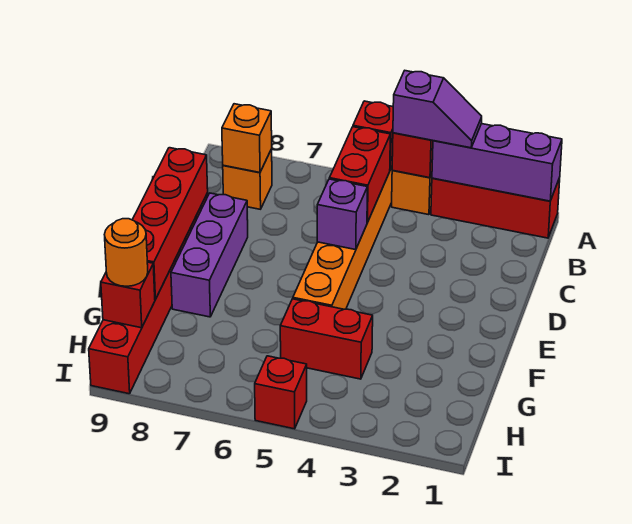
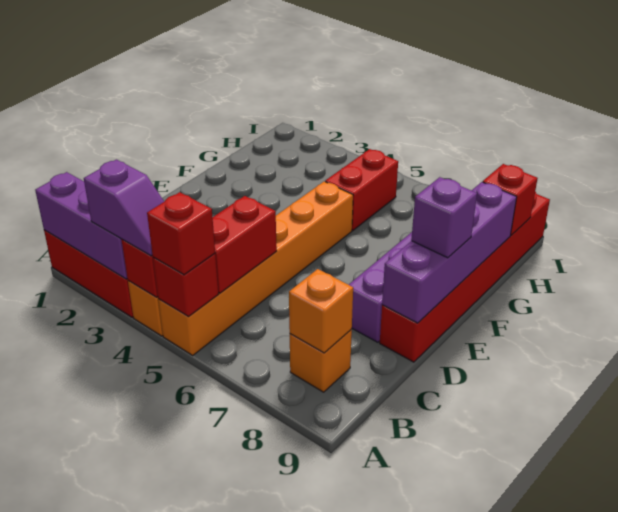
purple 1x2 slope [393,71,482,148] -> purple 1x2 slope turned to [84,159,164,256]
purple 1x1 brick [317,179,367,250] -> purple 1x1 brick moved to [411,177,477,258]
red 1x4 brick [132,148,208,299] -> purple 1x4 brick [382,182,517,323]
red 1x2 brick [280,299,373,379] -> red 1x2 brick turned to [325,149,398,230]
orange 1x1 round brick [104,219,148,286] -> none
red 1x1 brick [255,356,307,429] -> red 1x1 brick moved to [147,192,215,275]

